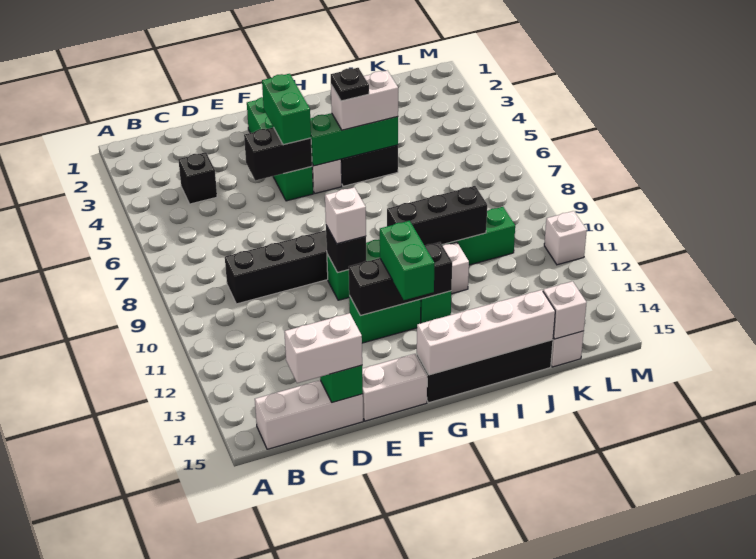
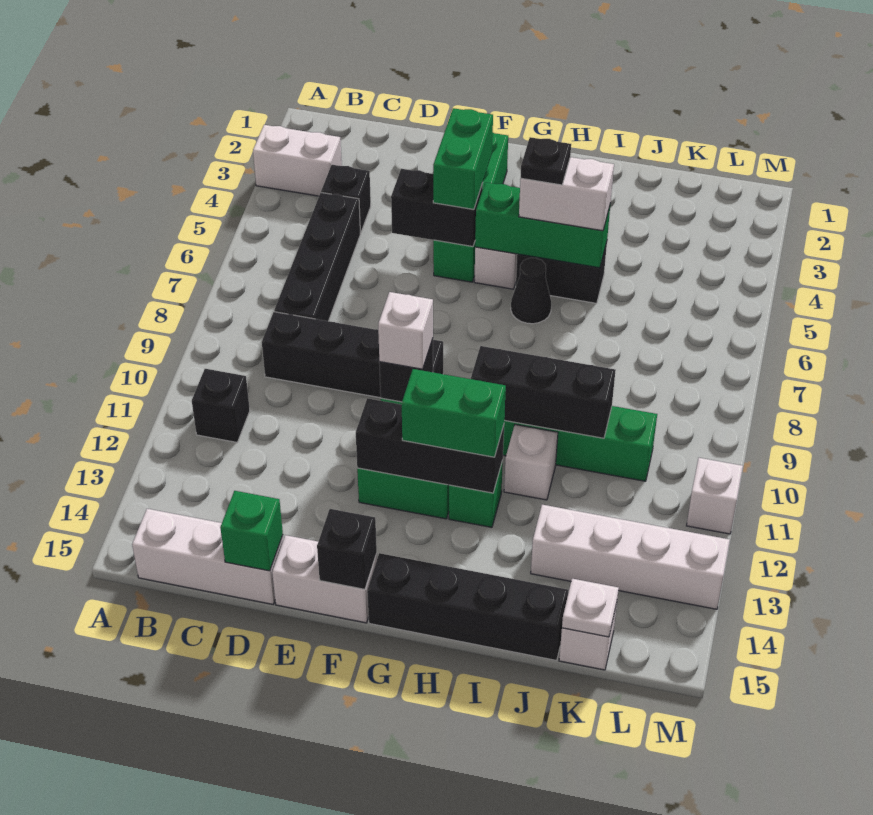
none -> black 1x1 brick [192,369,250,442]
none -> black 1x4 brick [274,193,360,321]
white 1x2 brick [284,313,362,383] -> white 1x2 brick moved to [253,125,342,196]
none -> black 1x1 brick [317,509,377,589]
green 1x2 brick [380,221,435,300] -> green 1x2 brick turned to [402,369,506,457]
white 1x4 brick [417,290,555,375] -> white 1x4 brick moved to [531,505,730,609]
none -> black 1x1 cone [511,258,551,324]
white 1x1 brick [543,281,587,339] -> white 1x1 plate [562,579,619,637]

